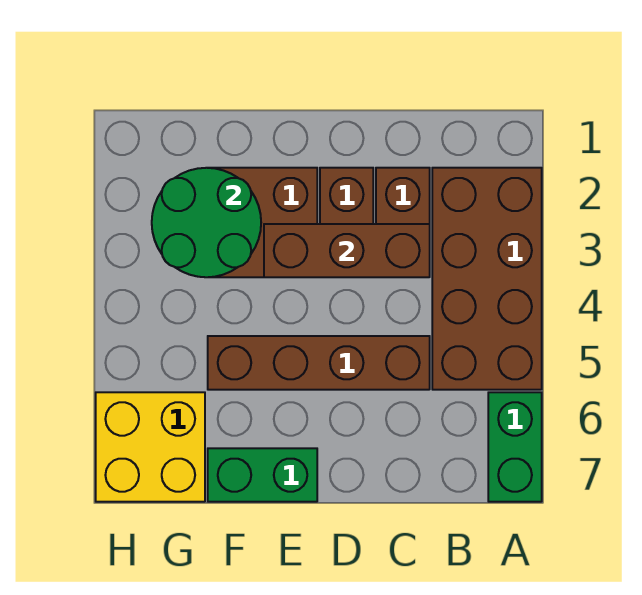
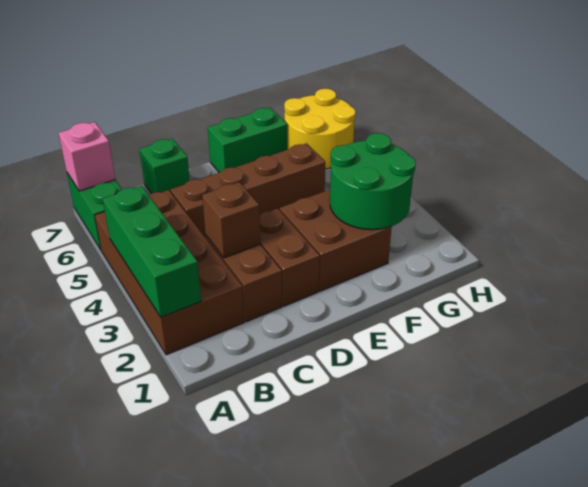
none -> green 1x3 brick [103,186,201,317]
none -> pink 1x1 brick [59,122,115,191]
brown 1x3 brick [264,224,430,277] -> brown 1x1 brick [202,182,260,258]
none -> green 1x1 brick [139,139,190,194]
yellow 2x2 brick [96,392,205,502] -> yellow 2x2 round brick [284,89,356,169]

